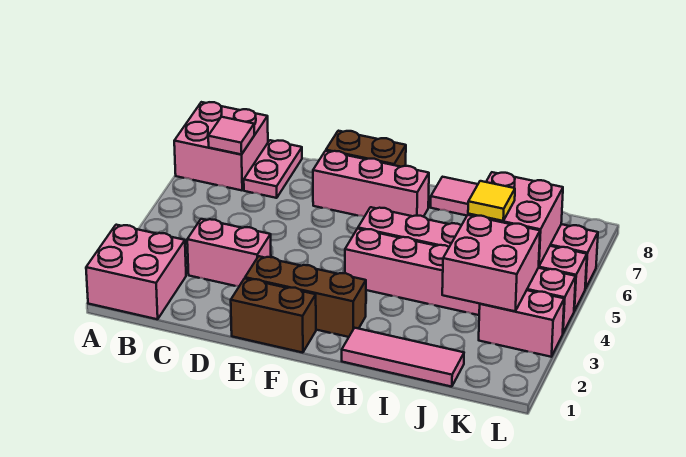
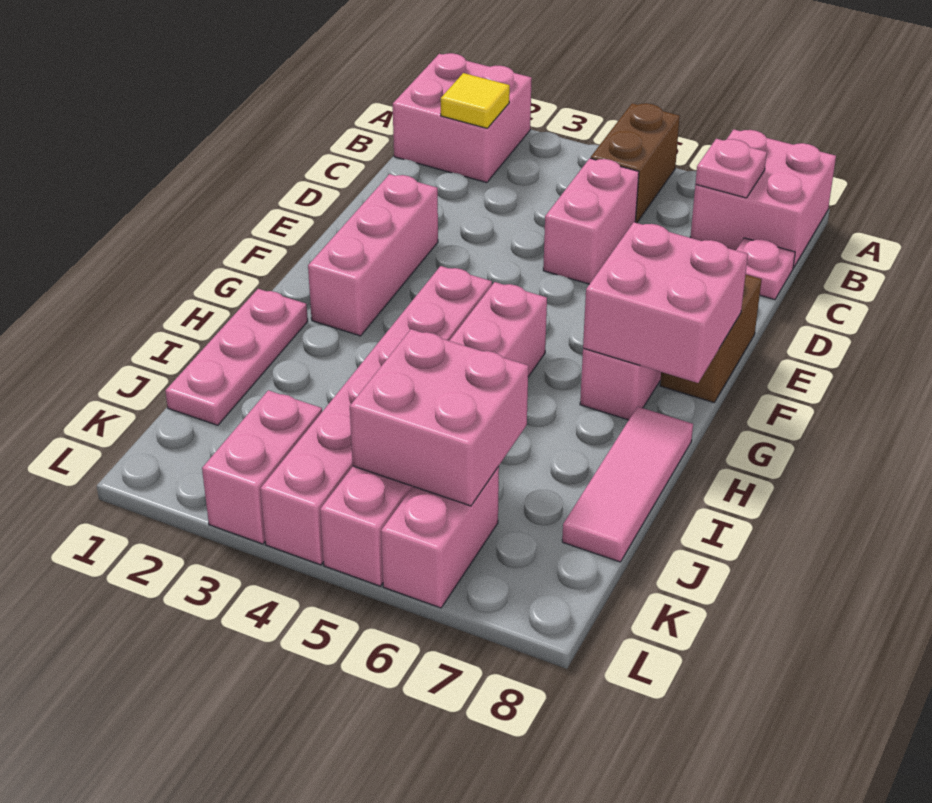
pink 1x1 tile [208,117,254,154] -> pink 1x1 plate [695,139,767,198]
pink 1x2 brick [187,219,271,286] -> pink 1x2 brick moved to [543,158,639,284]
pink 1x2 plate [244,140,302,198] -> pink 1x1 plate [736,238,795,300]
brown 1x2 brick [231,278,316,353] -> brown 1x2 brick moved to [591,103,680,223]
brown 1x3 brick [245,256,366,337] -> pink 1x3 brick [308,174,438,336]
pink 1x3 tile [342,328,464,387] -> pink 1x3 plate [165,289,308,425]
pink 2x2 brick [442,215,540,311] -> pink 2x2 brick moved to [583,222,748,383]
yellow 1x1 tile [468,181,515,221] -> yellow 1x1 tile moved to [441,73,510,128]

